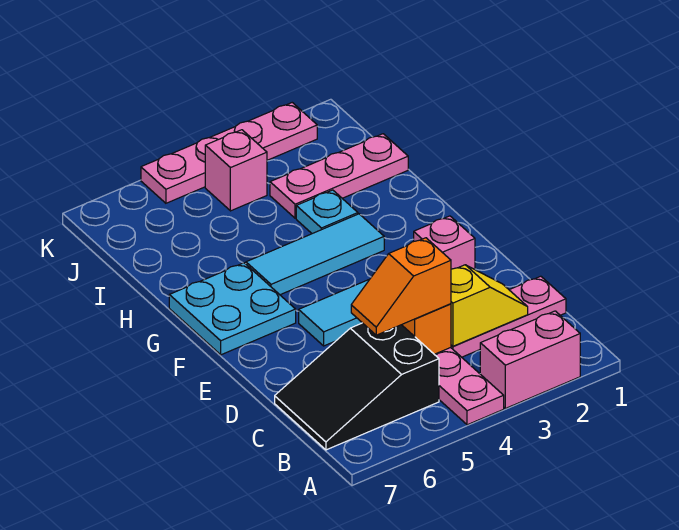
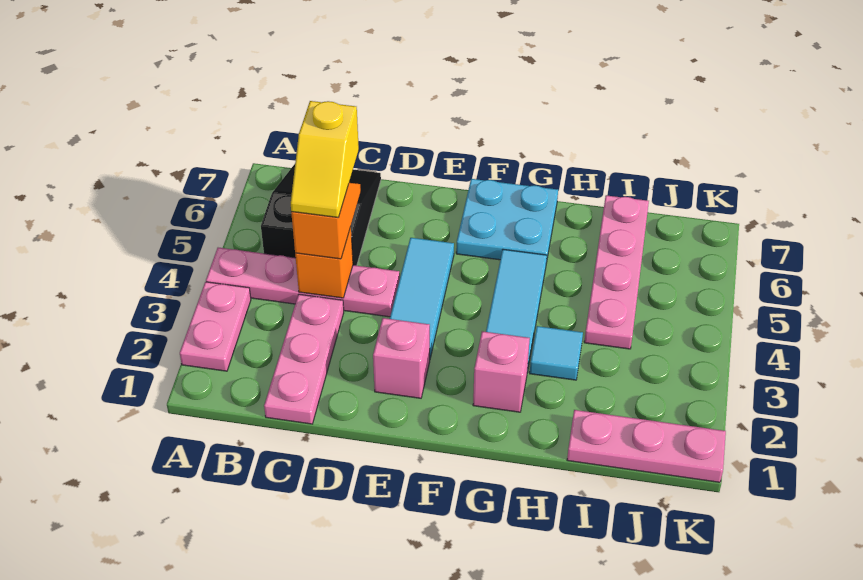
pink 1x2 brick [480,311,580,408] -> pink 1x2 plate [180,282,251,371]
yellow 1x2 slope [451,265,528,346] -> yellow 1x2 slope moved to [291,101,359,218]
cyan 1x1 plate [296,190,358,234] -> cyan 1x1 tile [530,326,583,380]
pink 1x3 plate [270,134,408,218] -> pink 1x3 plate turned to [567,410,726,482]
pink 1x1 brick [205,130,267,211] -> pink 1x1 brick moved to [473,331,530,412]
pink 1x4 plate [141,103,317,203] -> pink 1x4 plate moved to [584,195,649,349]

